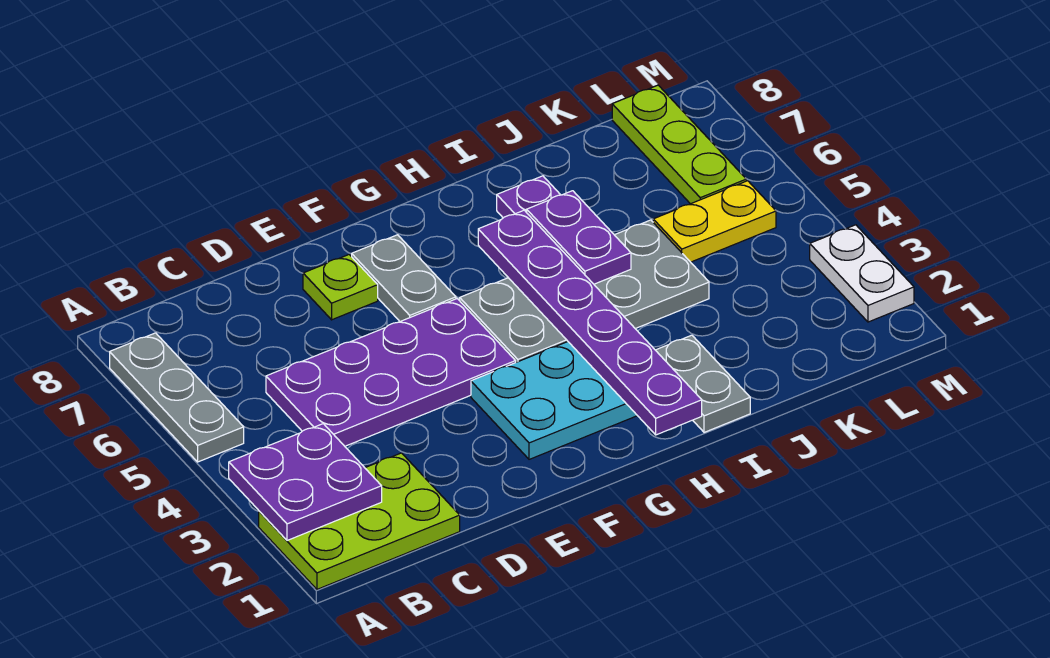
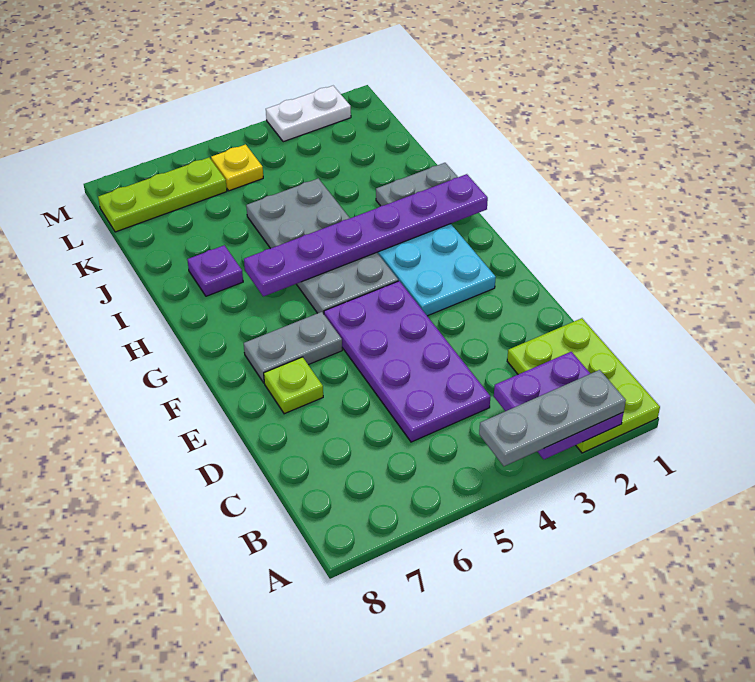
grey 1x3 plate [110,333,244,462] -> grey 1x3 plate moved to [479,370,626,466]
purple 1x2 plate [527,191,631,284] -> none
yellow 1x2 plate [653,181,776,262] -> yellow 1x1 plate [211,144,263,191]

